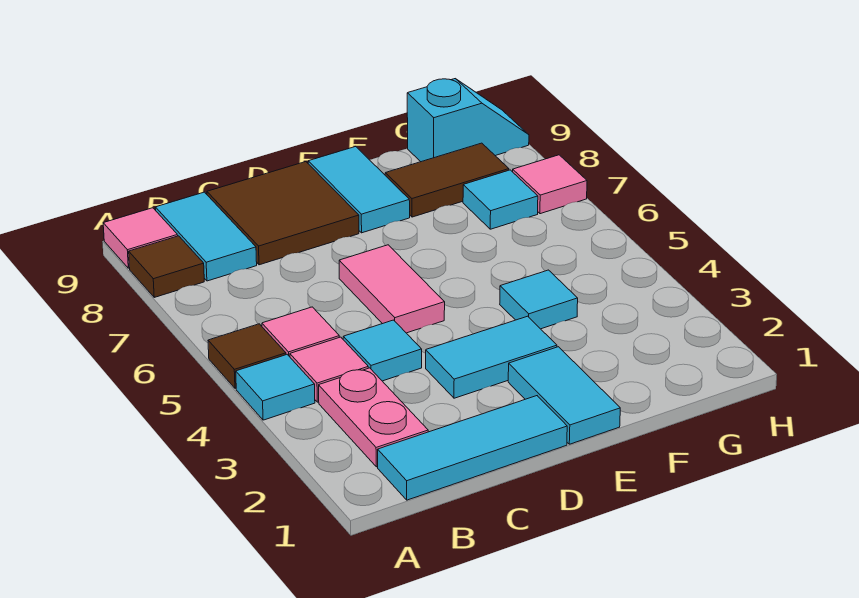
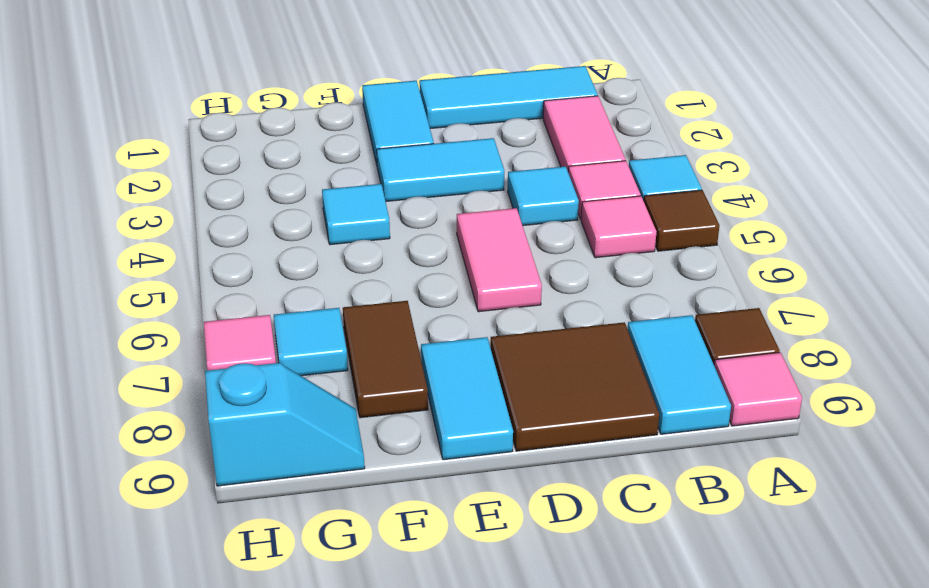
pink 1x2 plate [319,368,428,467] -> pink 1x2 tile [543,96,625,172]
brown 1x2 tile [385,143,509,217] -> brown 1x2 tile turned to [343,301,428,418]
cyan 1x2 slope [407,79,529,162] -> cyan 1x2 slope turned to [205,363,365,486]

